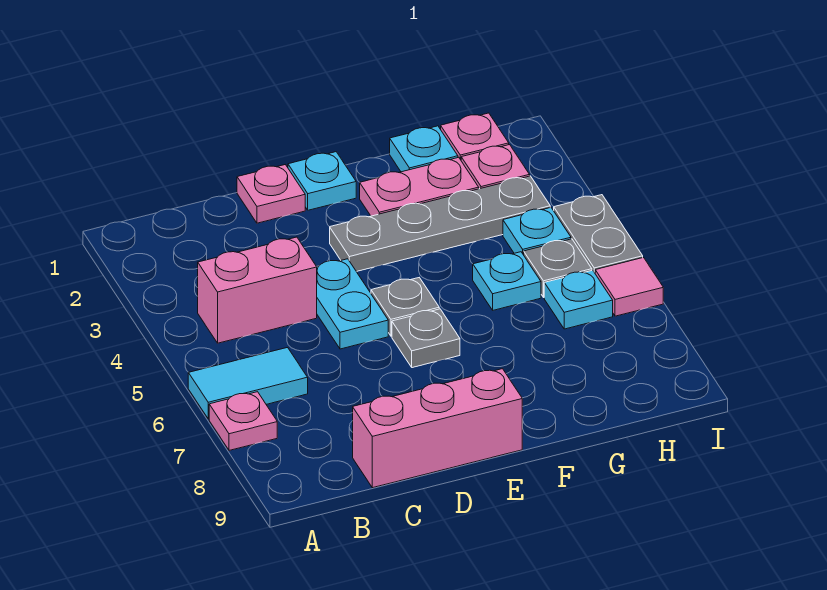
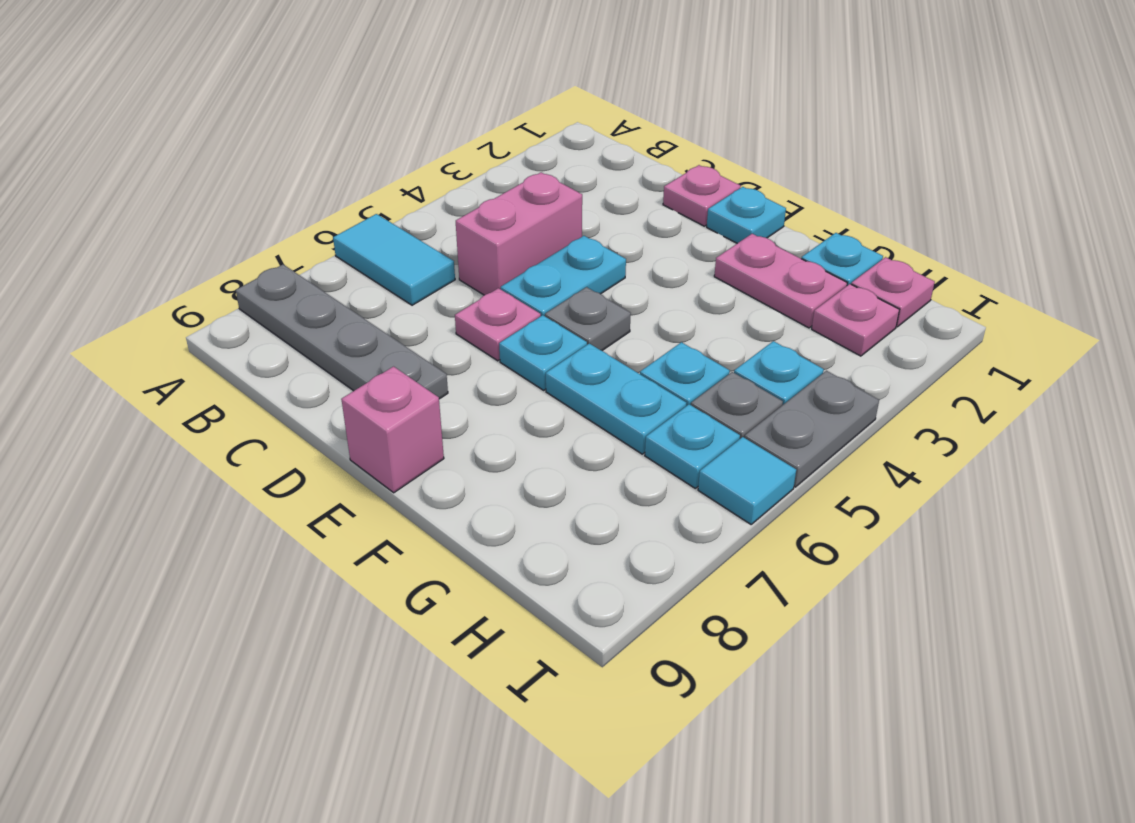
pink 1x1 plate [209,392,277,450] -> pink 1x1 plate moved to [455,288,541,361]
pink 1x2 brick [198,237,317,343] -> pink 1x2 brick turned to [456,172,582,295]
pink 1x3 brick [353,369,522,488] -> pink 1x1 brick [341,367,444,493]
grey 1x4 plate [330,176,550,272] -> grey 1x4 plate moved to [236,265,448,399]
grey 1x1 plate [392,309,460,368] -> cyan 1x1 plate [499,315,587,390]
none -> cyan 1x2 plate [546,344,686,454]
pink 1x1 tile [595,258,663,316] -> cyan 1x1 tile [698,437,796,524]

